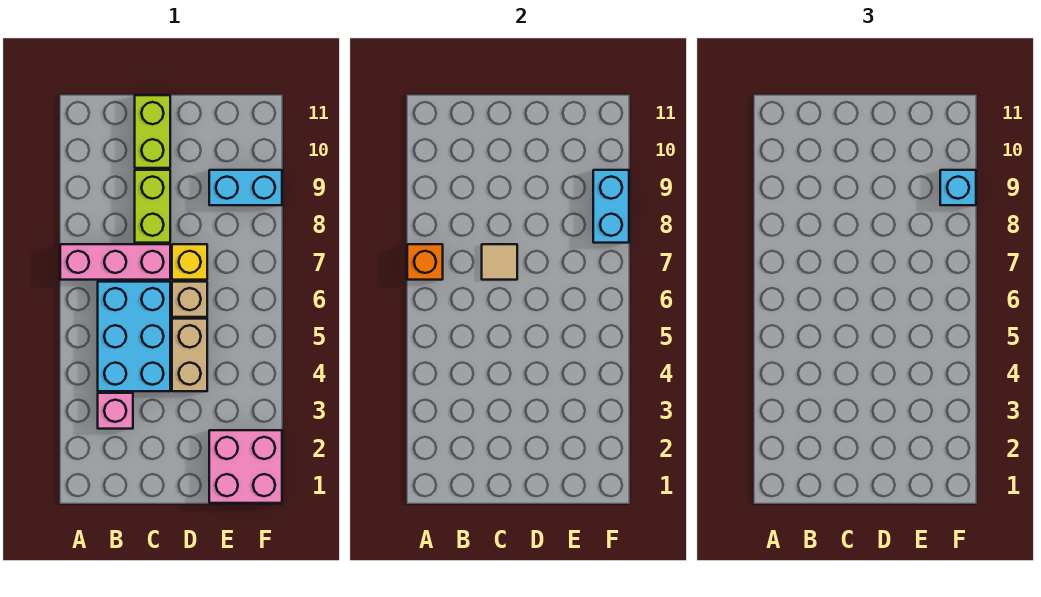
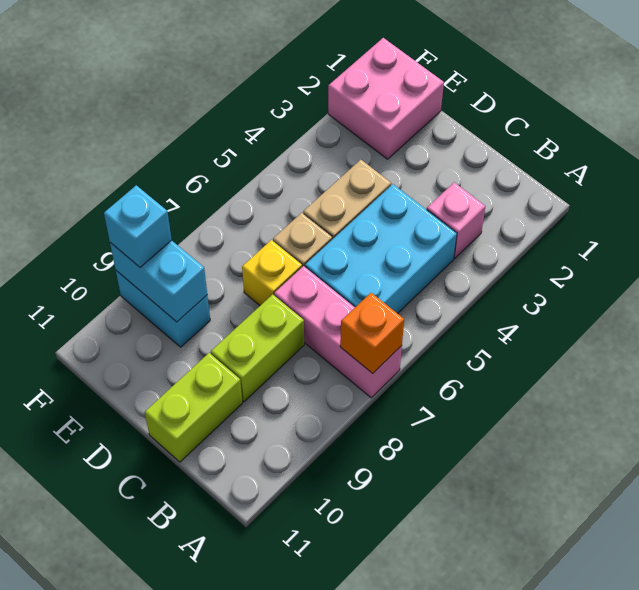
tan 1x1 tile [482,244,517,280] -> none
cyan 1x2 brick [593,170,629,243] -> cyan 1x2 brick turned to [110,240,207,322]

